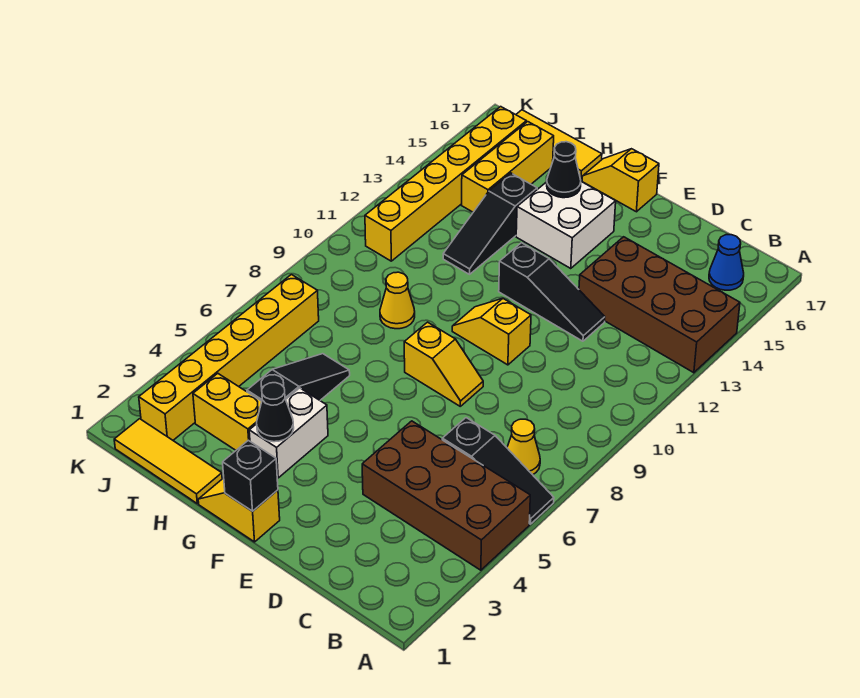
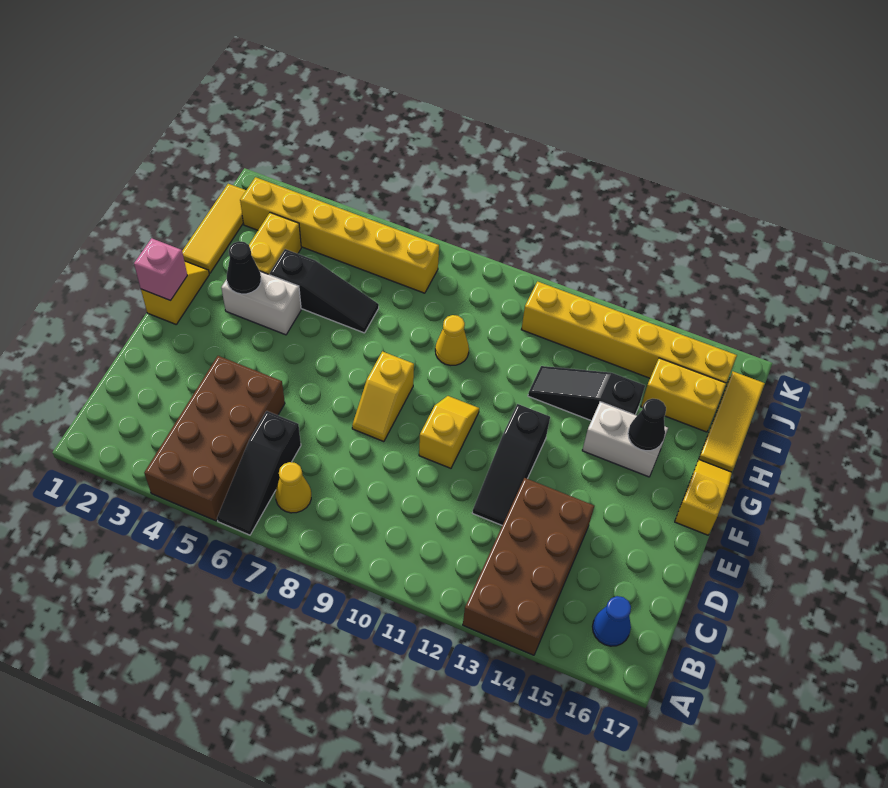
black 1x1 brick [223,440,278,511] -> pink 1x1 brick [134,238,187,301]
white 2x2 brick [516,182,616,269] -> white 1x2 brick [582,402,668,477]
yellow 1x3 brick [462,122,554,212] -> yellow 1x2 brick [641,358,726,432]

